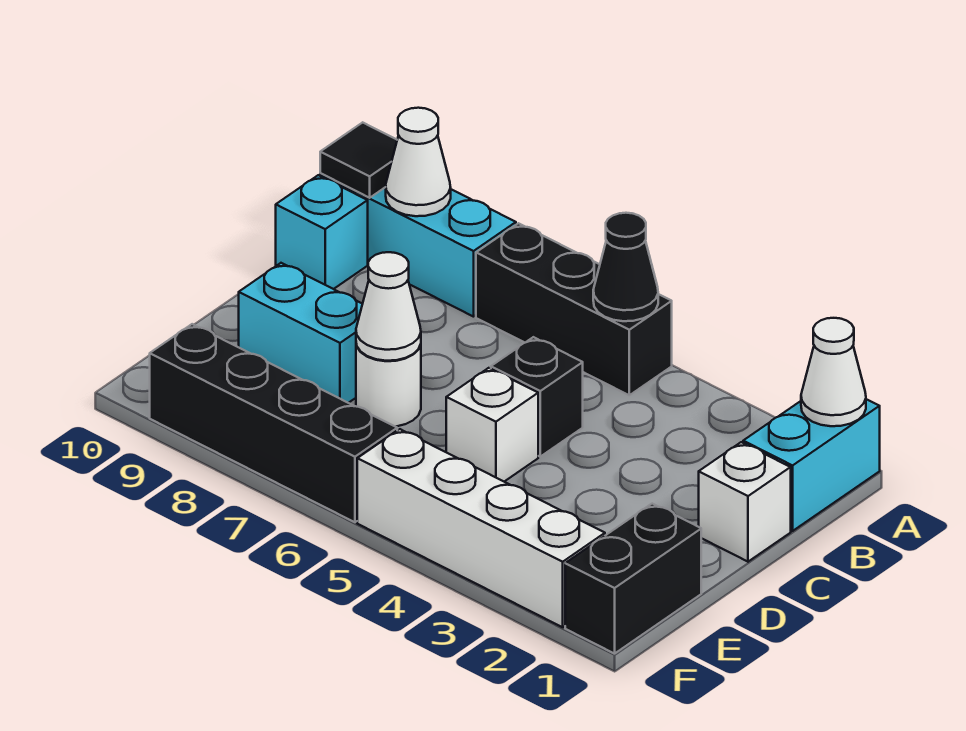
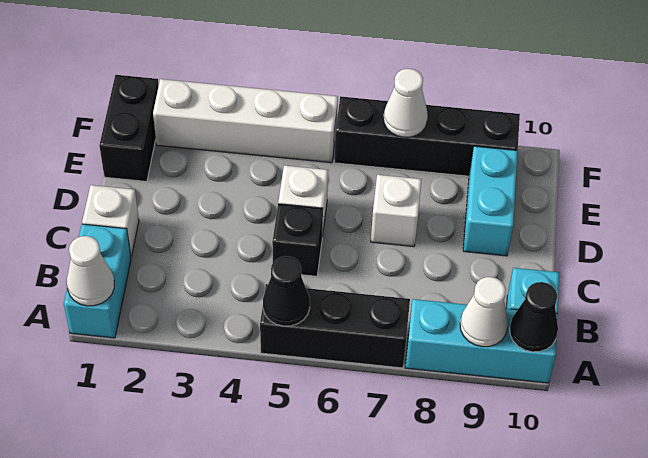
black 1x1 tile [320,122,397,198] -> black 1x1 cone [510,282,558,352]
white 1x1 round brick [356,344,421,427] -> white 1x1 brick [371,175,422,247]
white 1x1 cone [356,252,421,361] -> white 1x1 cone moved to [384,69,428,137]
cyan 1x2 brick [239,263,362,403] -> cyan 1x2 brick turned to [463,146,518,256]

